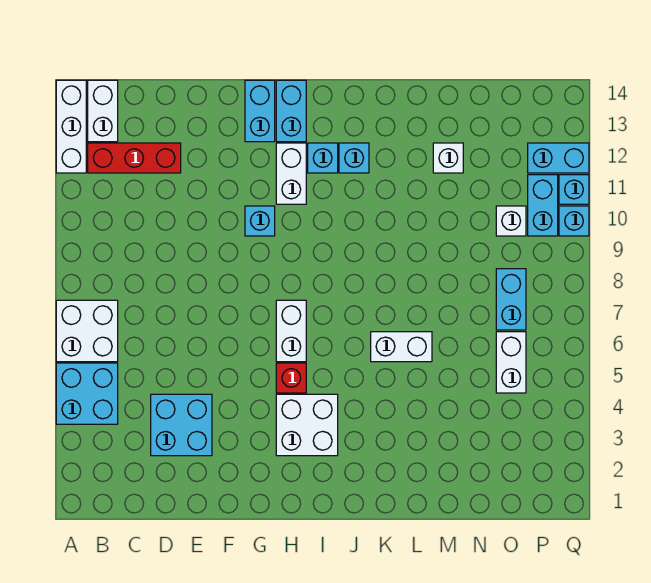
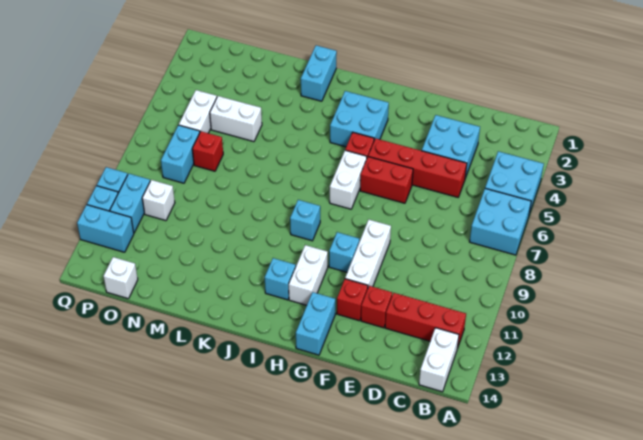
white 2x2 brick [56,300,118,362] -> cyan 2x2 brick [470,188,531,255]
white 1x3 brick [56,80,86,173] -> white 1x3 brick moved to [345,220,391,287]
none -> red 1x4 brick [368,138,467,197]
none -> red 1x1 brick [361,286,392,328]
none -> red 1x2 brick [360,157,413,203]
none -> red 1x1 brick [337,279,368,321]
white 2x2 brick [276,394,338,456] -> cyan 2x2 brick [330,91,389,147]
cyan 1x2 brick [276,80,306,142] -> cyan 1x2 brick moved to [301,45,337,101]
cyan 1x1 brick [339,143,369,173] -> cyan 1x1 brick moved to [290,200,320,241]
white 1x2 brick [371,332,432,362] -> white 1x2 brick moved to [210,96,262,142]
white 1x1 brick [433,143,463,173] -> white 1x1 brick moved to [103,257,138,299]
none -> red 1x1 brick [192,131,223,171]

